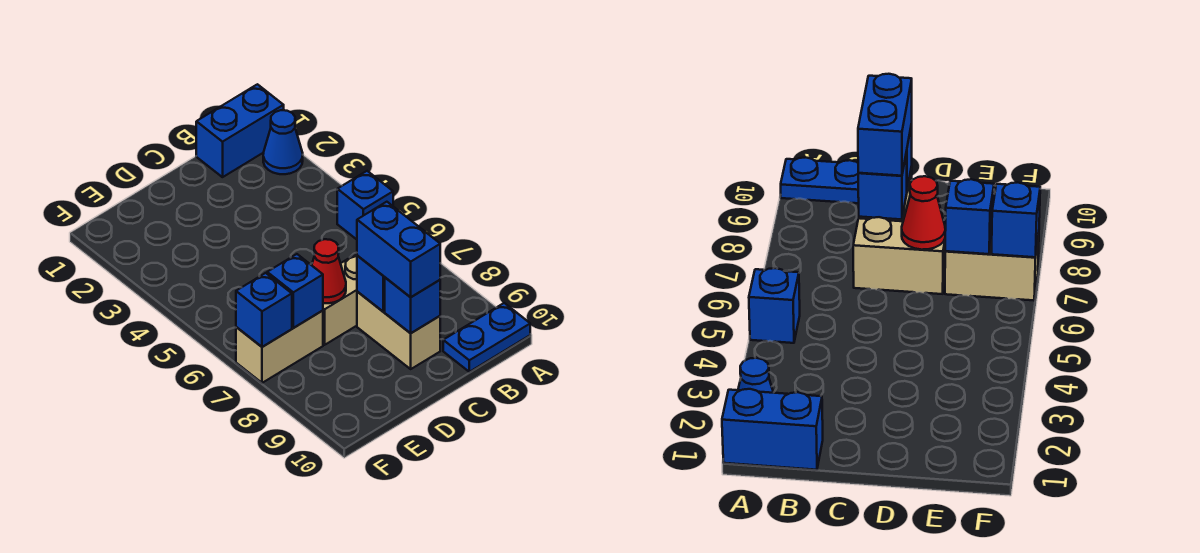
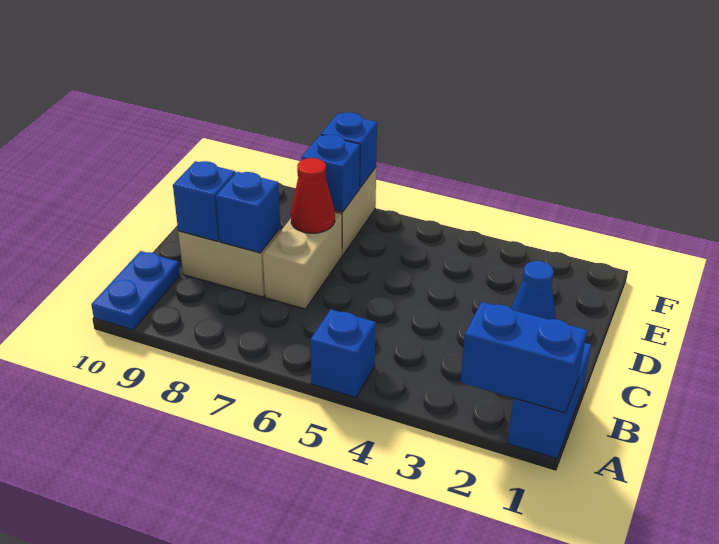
blue 1x1 cone [263,110,303,174] -> blue 1x1 cone moved to [511,261,556,319]
blue 1x2 brick [357,202,440,297] -> blue 1x2 brick moved to [461,302,587,413]

